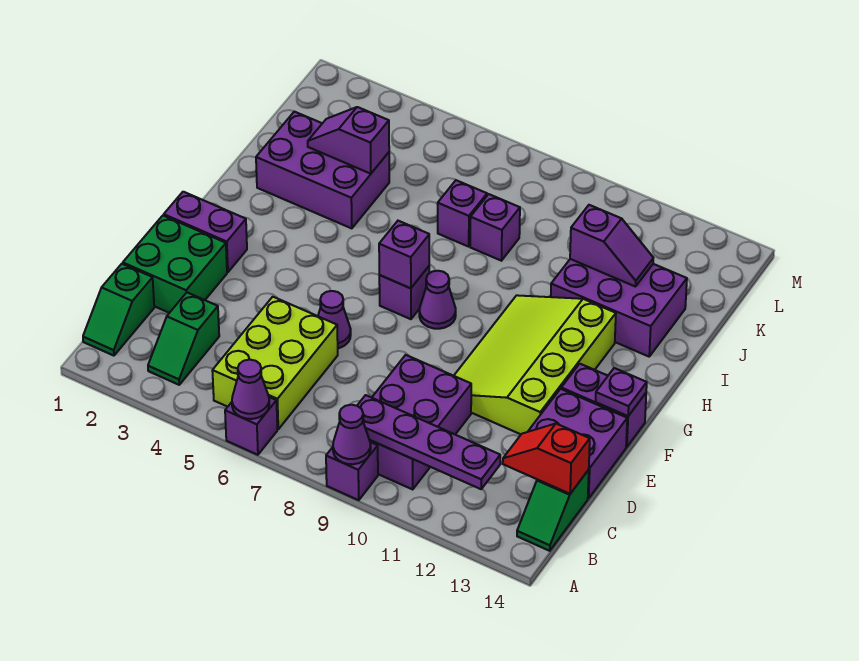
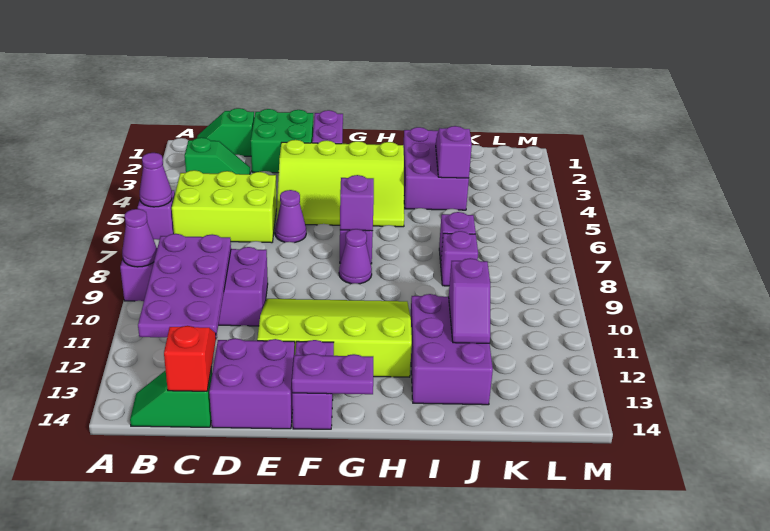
green 1x2 slope [148,293,219,385] -> green 1x2 slope turned to [185,138,250,174]
purple 1x4 plate [357,395,500,489] -> purple 2x4 plate [138,234,231,337]
none -> lime 3x4 slope [276,140,404,227]
purple 1x1 plate [596,368,647,416] -> purple 1x2 plate [292,354,373,394]

